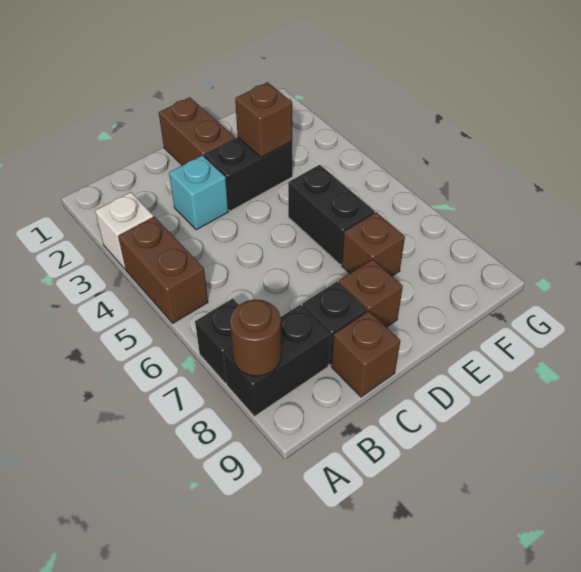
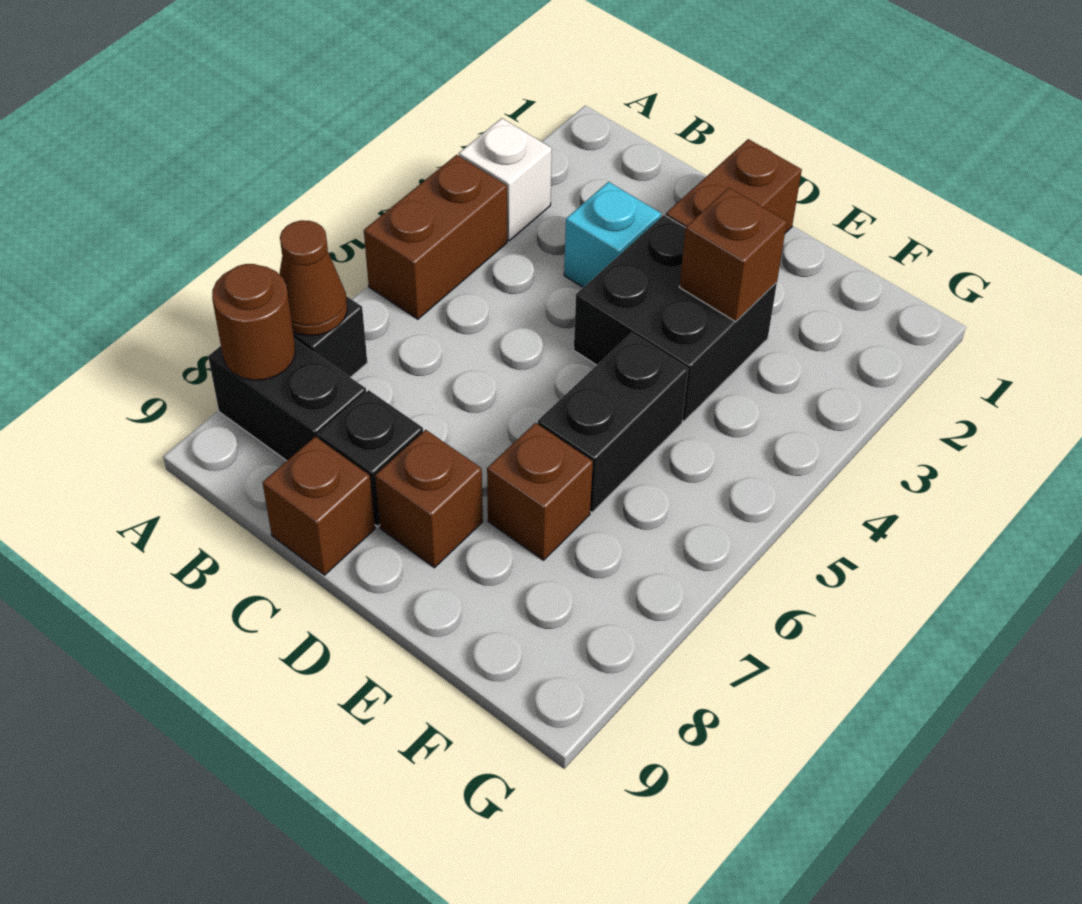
none -> brown 1x1 cone [279,220,347,336]
black 1x2 brick [204,137,292,211] -> black 2x2 brick [574,215,777,421]

